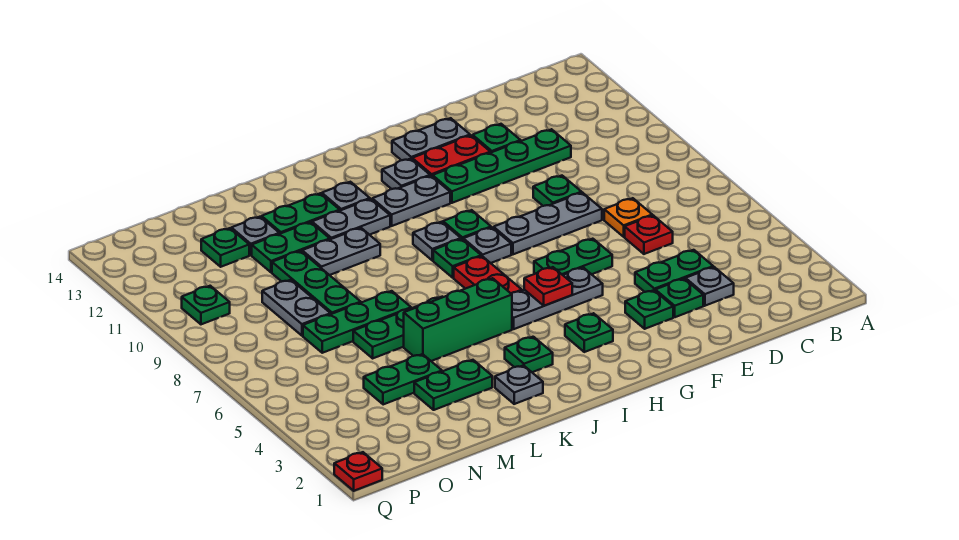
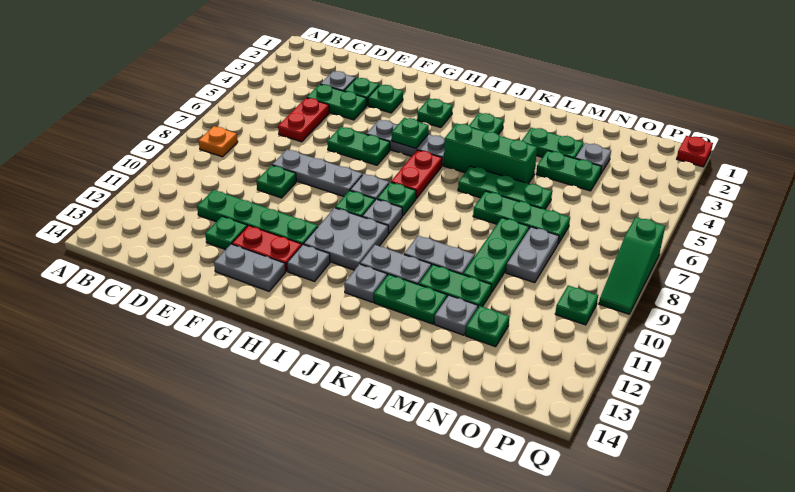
red 1x1 plate [625,215,673,254] -> red 1x2 plate [278,98,329,142]
orange 1x1 plate [604,198,652,237] -> orange 1x1 plate moved to [199,126,238,157]
red 1x1 plate [524,267,572,306] -> green 1x1 plate [392,118,429,148]
grey 1x2 plate [372,176,450,226] -> grey 2x2 plate [304,208,388,270]
grey 1x1 plate [495,365,543,404] -> grey 1x1 plate moved to [575,143,611,173]
none -> green 1x3 slope [599,217,665,314]

